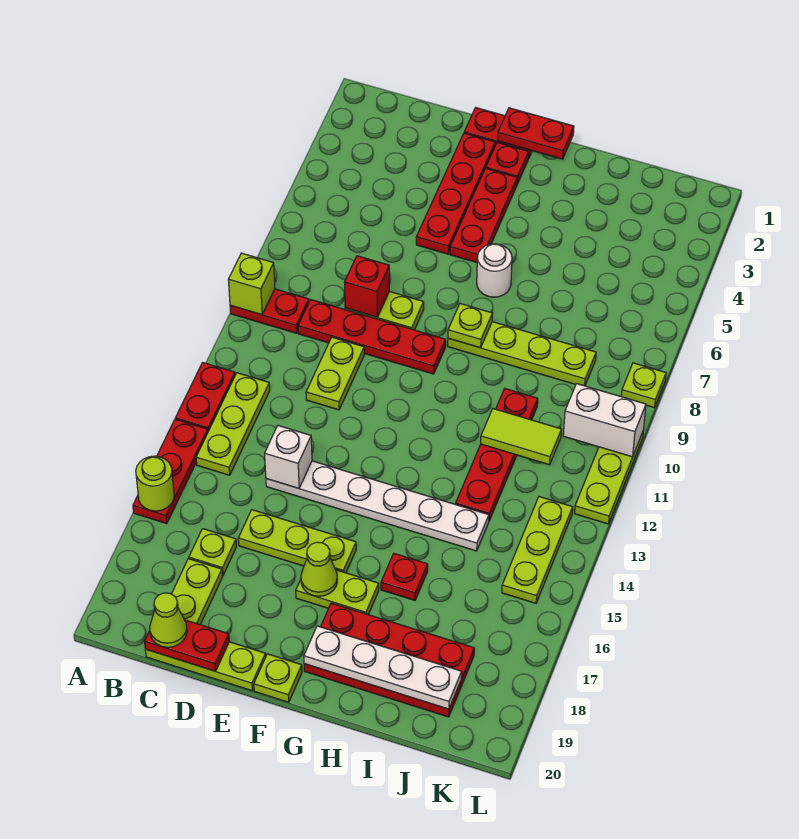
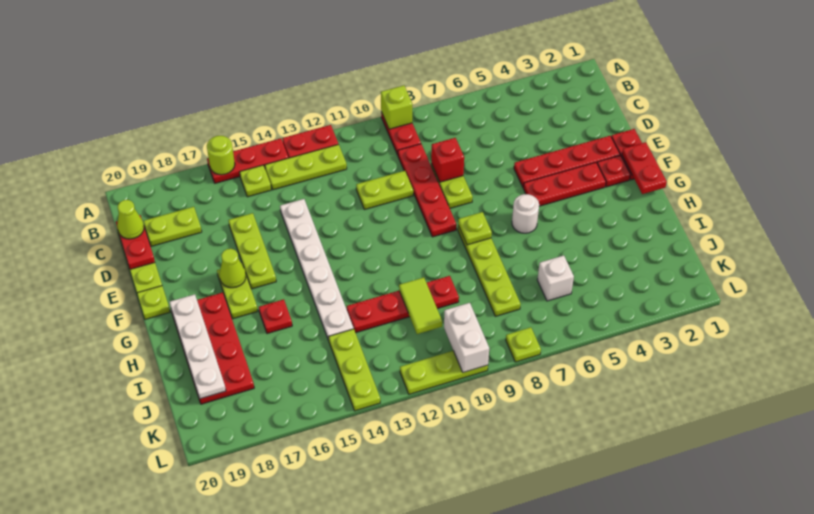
lime 1x1 plate [189,529,236,575] -> lime 1x1 plate moved to [240,165,271,197]
white 1x1 brick [265,426,312,488] -> white 1x1 brick moved to [537,256,574,301]
lime 1x3 plate [502,497,573,603] -> lime 1x3 plate turned to [329,329,380,411]

